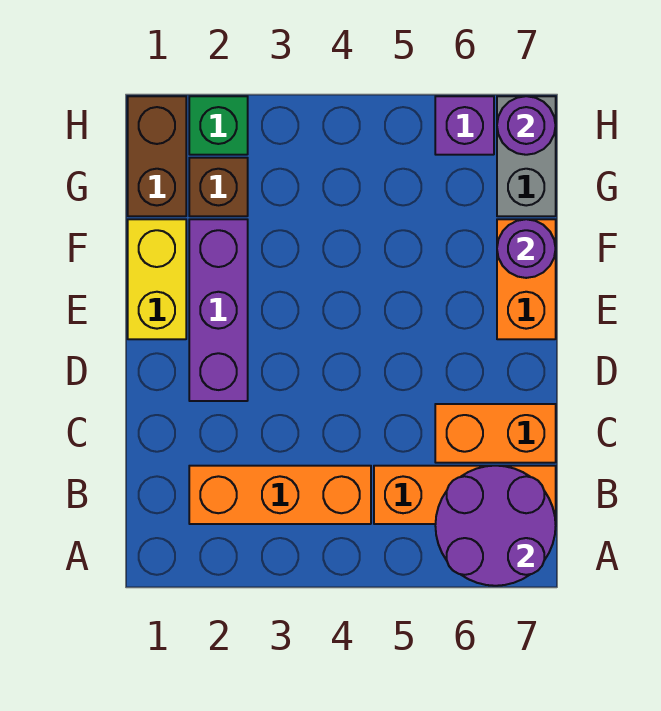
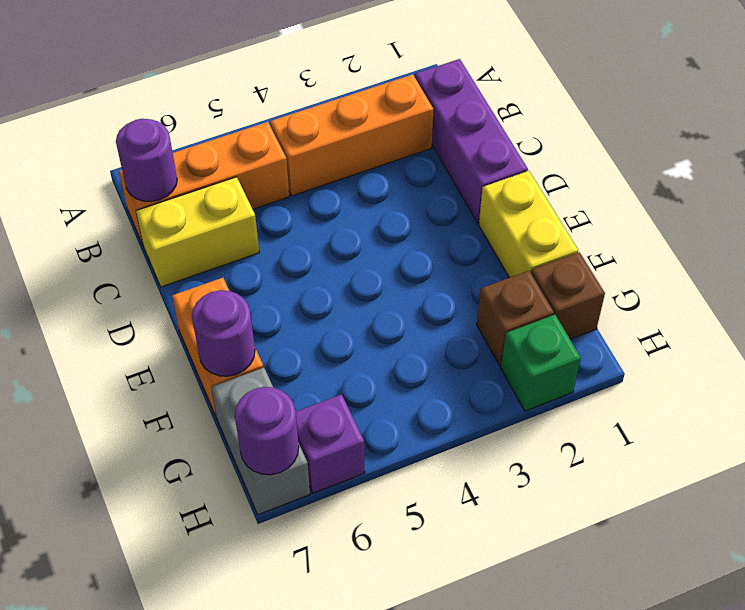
purple 2x2 round brick [435,466,556,586] -> purple 1x1 round brick [116,119,177,202]
orange 1x2 brick [435,404,556,463] -> yellow 1x2 brick [136,177,259,287]
purple 1x3 brick [189,219,248,401] -> purple 1x3 brick moved to [415,59,528,223]
brown 1x2 brick [128,96,186,216] -> brown 1x1 brick [531,252,605,339]

